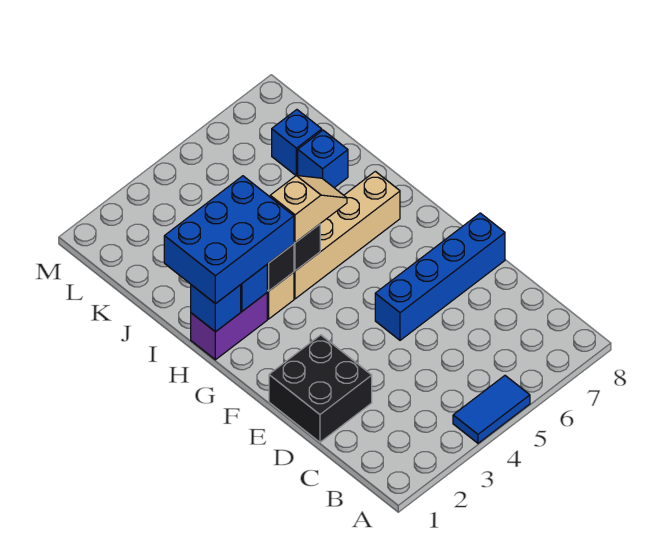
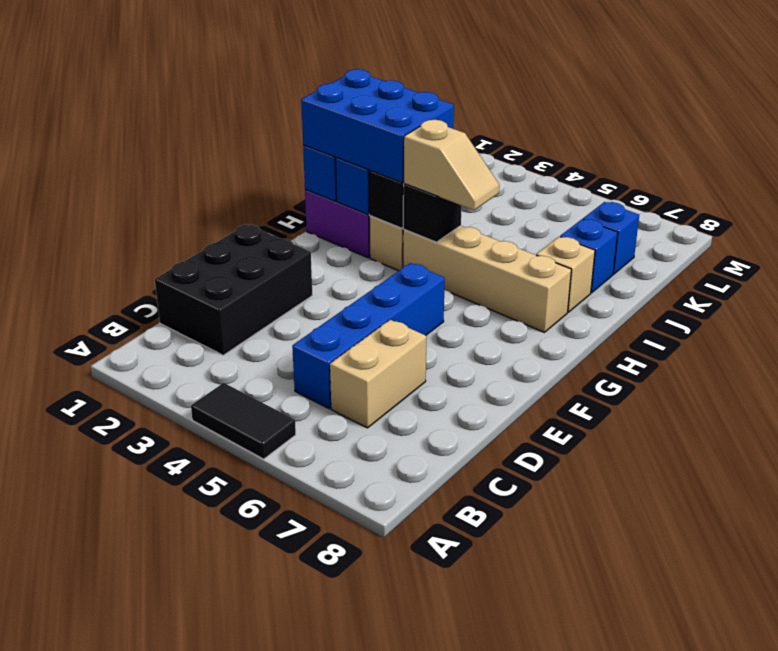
blue 1x2 tile [453,376,530,443] -> black 1x2 tile [191,383,296,459]
none -> tan 1x2 brick [330,320,427,428]
black 2x2 brick [269,335,372,442] -> black 2x3 brick [155,224,312,355]
blue 1x4 brick [375,213,505,340] -> blue 1x4 brick turned to [292,263,445,409]
none -> tan 1x1 brick [536,237,595,312]

